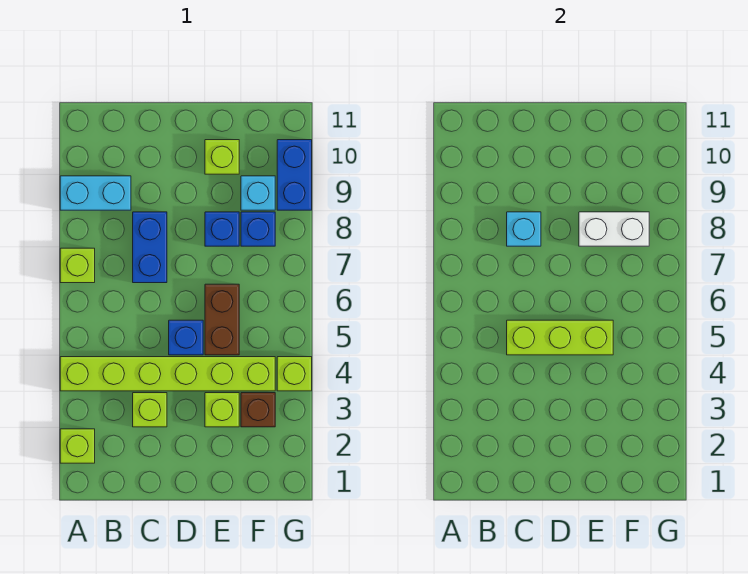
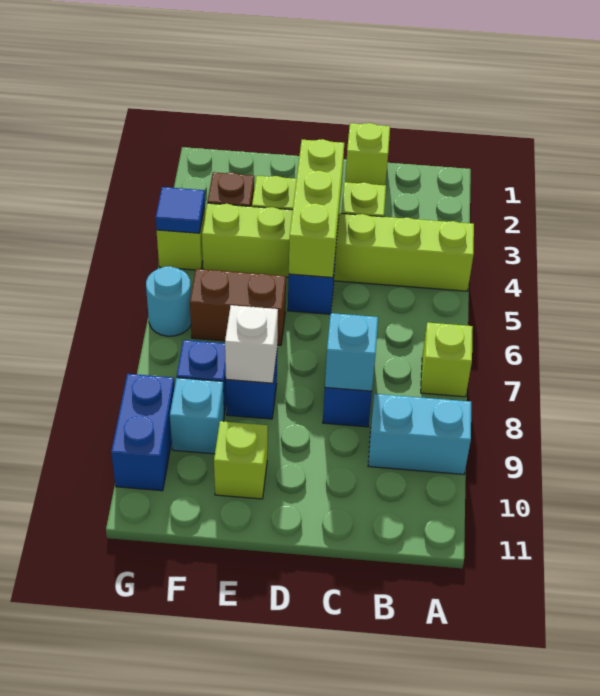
lime 1x1 brick [60,429,95,463] -> lime 1x1 brick moved to [345,123,390,185]
lime 1x3 brick [507,320,613,355] -> lime 1x3 brick turned to [289,139,344,278]
brown 1x2 brick [205,284,239,355] -> brown 1x2 brick turned to [190,269,286,345]
white 1x2 brick [579,212,649,246] -> white 1x1 brick [225,305,278,383]
none -> blue 1x1 tile [156,187,205,233]
none -> cyan 1x1 round brick [146,266,191,336]

